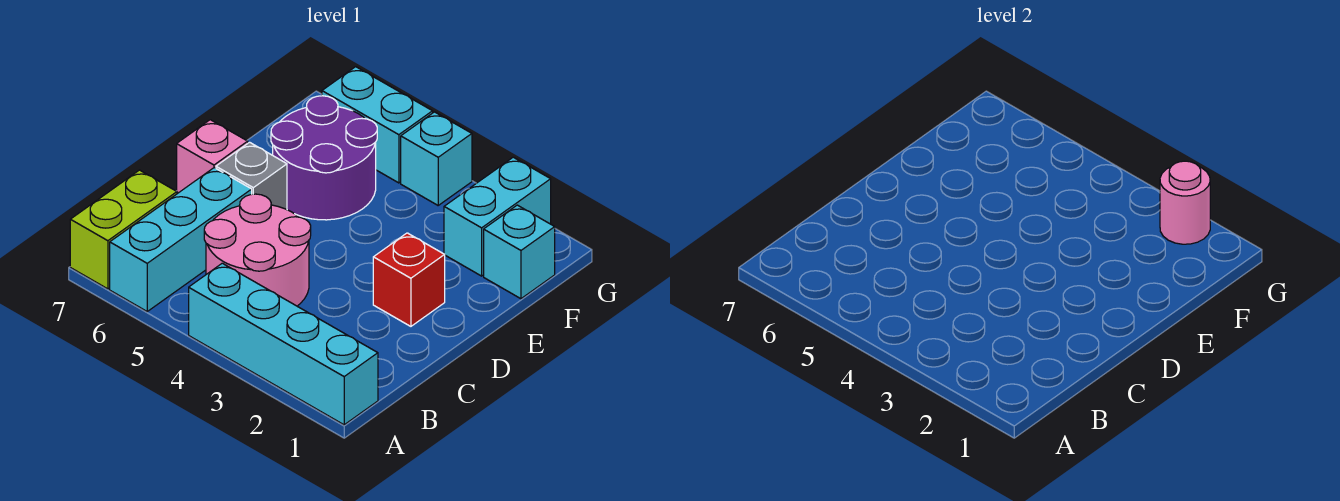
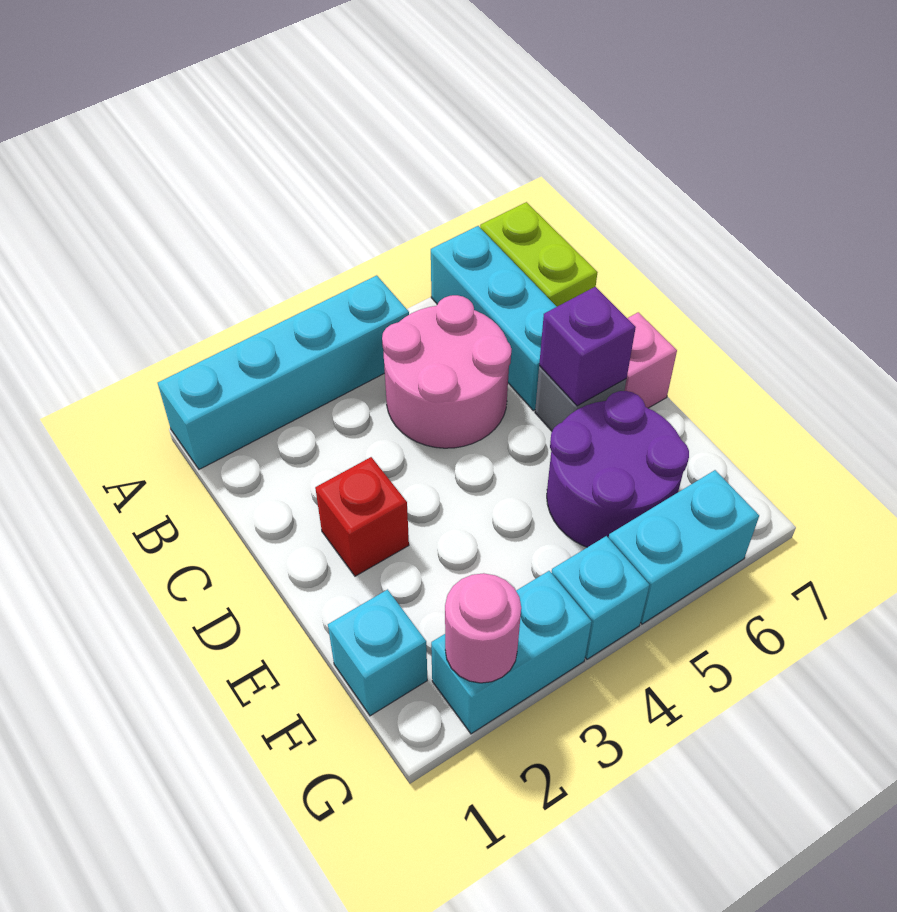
none -> purple 1x1 brick [539,287,636,406]
cyan 1x2 brick [444,157,551,276] -> cyan 1x2 brick turned to [431,571,592,734]

